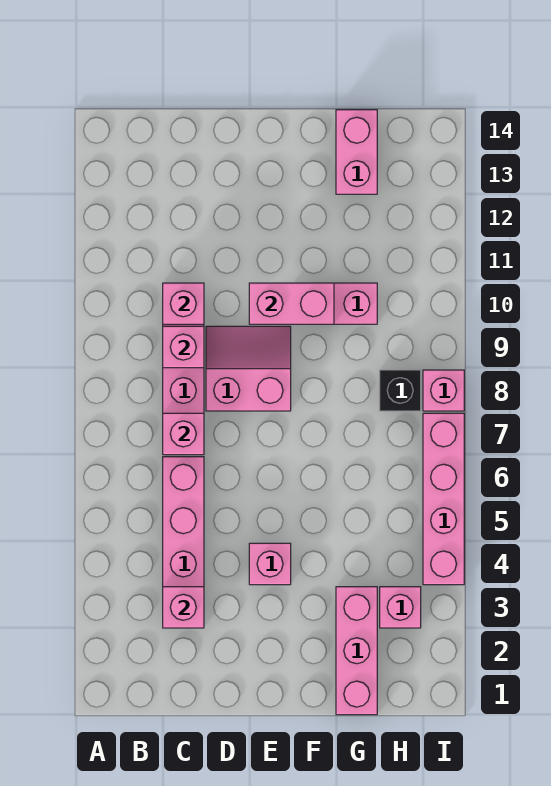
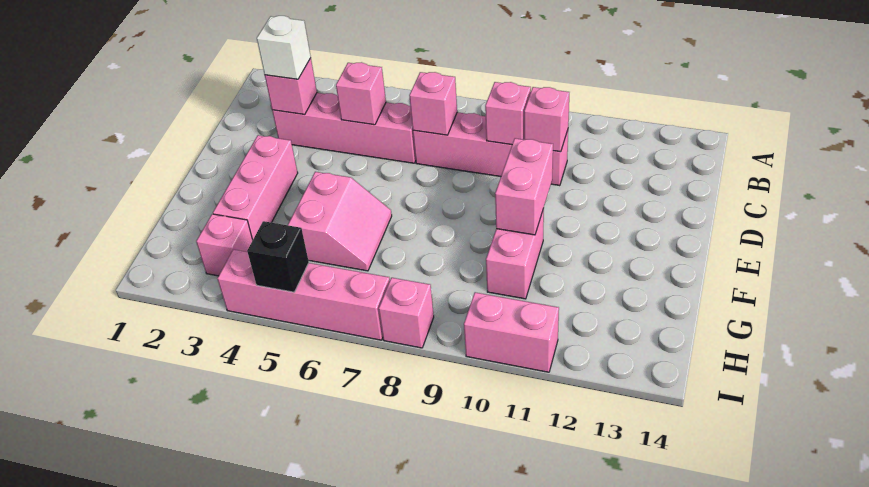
none -> white 1x1 brick [257,16,311,79]
pink 2x2 slope [206,326,291,411] -> pink 2x2 slope moved to [288,172,392,271]
pink 1x1 brick [249,543,291,585] -> pink 1x1 brick moved to [336,62,386,125]
pink 1x3 brick [336,587,377,715] -> pink 1x3 brick turned to [213,135,298,240]
pink 1x2 brick [336,110,377,194] -> pink 1x2 brick moved to [464,292,559,372]
black 1x1 brick [380,370,421,411] -> black 1x1 brick moved to [247,221,309,292]

